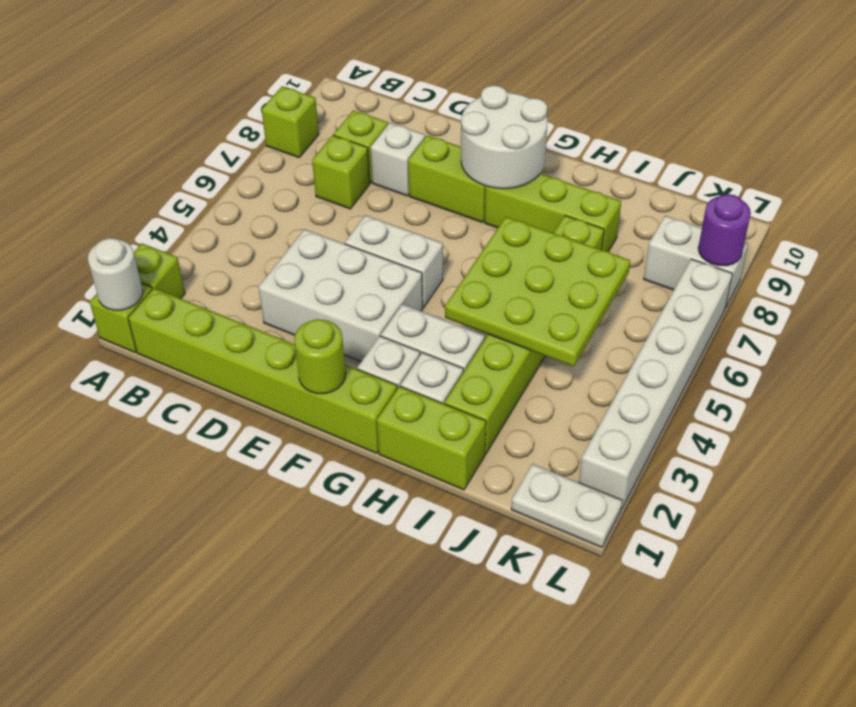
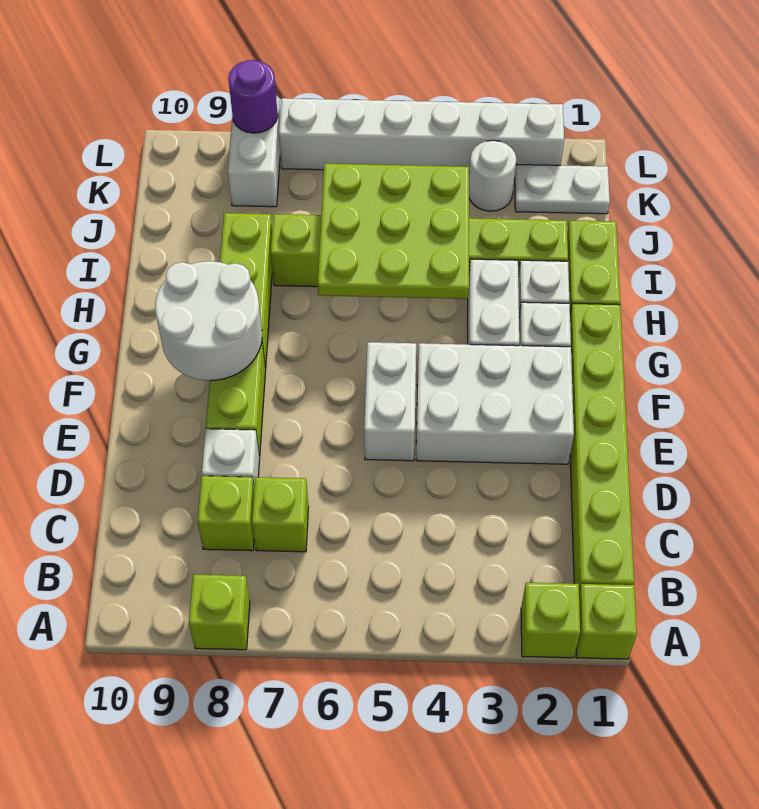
white 1x1 round brick [88,238,143,310] -> white 1x1 round brick moved to [469,140,516,211]
white 2x3 brick [258,229,423,361] -> white 2x3 brick turned to [416,343,574,464]
lime 1x1 round brick [294,319,346,394] -> none
white 1x2 plate [511,464,622,547] -> white 1x2 plate turned to [515,164,610,214]

